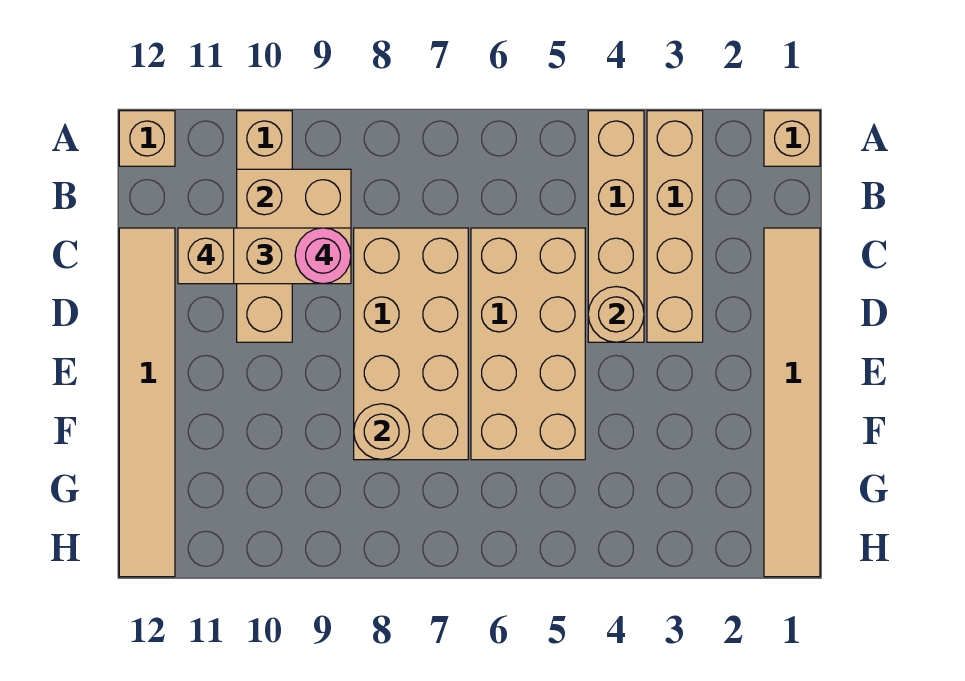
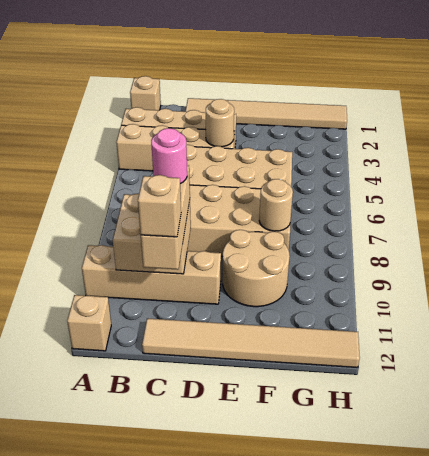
none -> tan 2x2 round brick [223,230,290,307]

